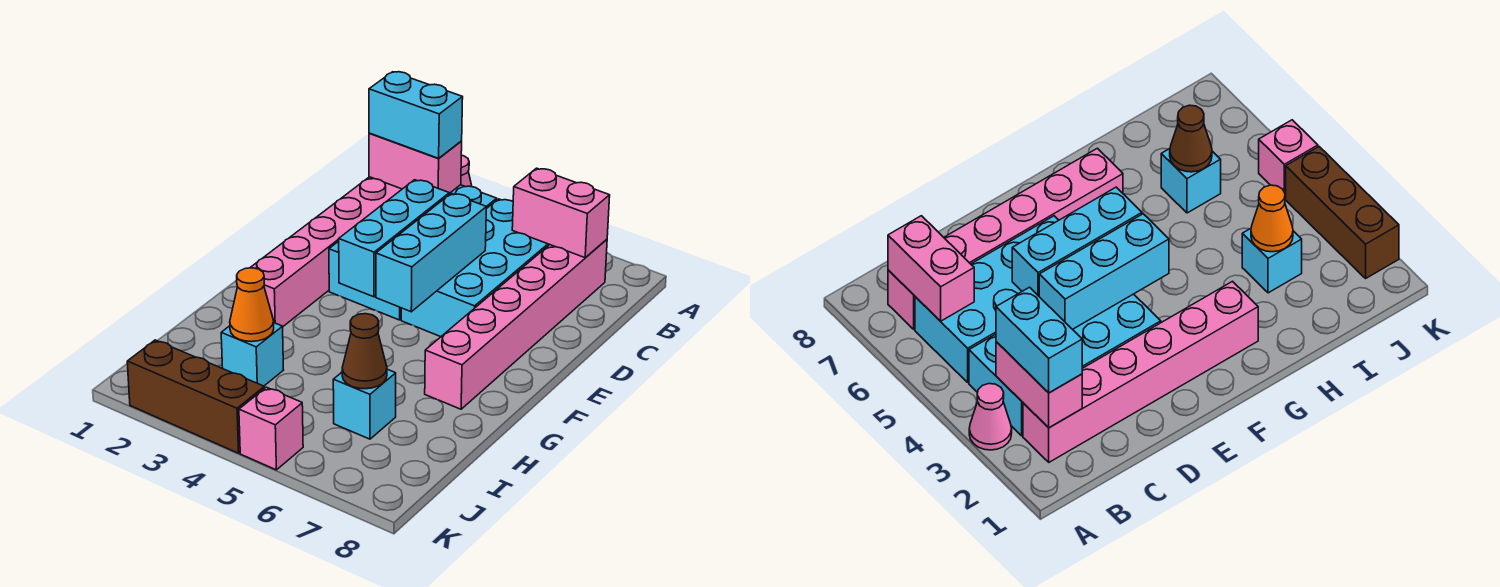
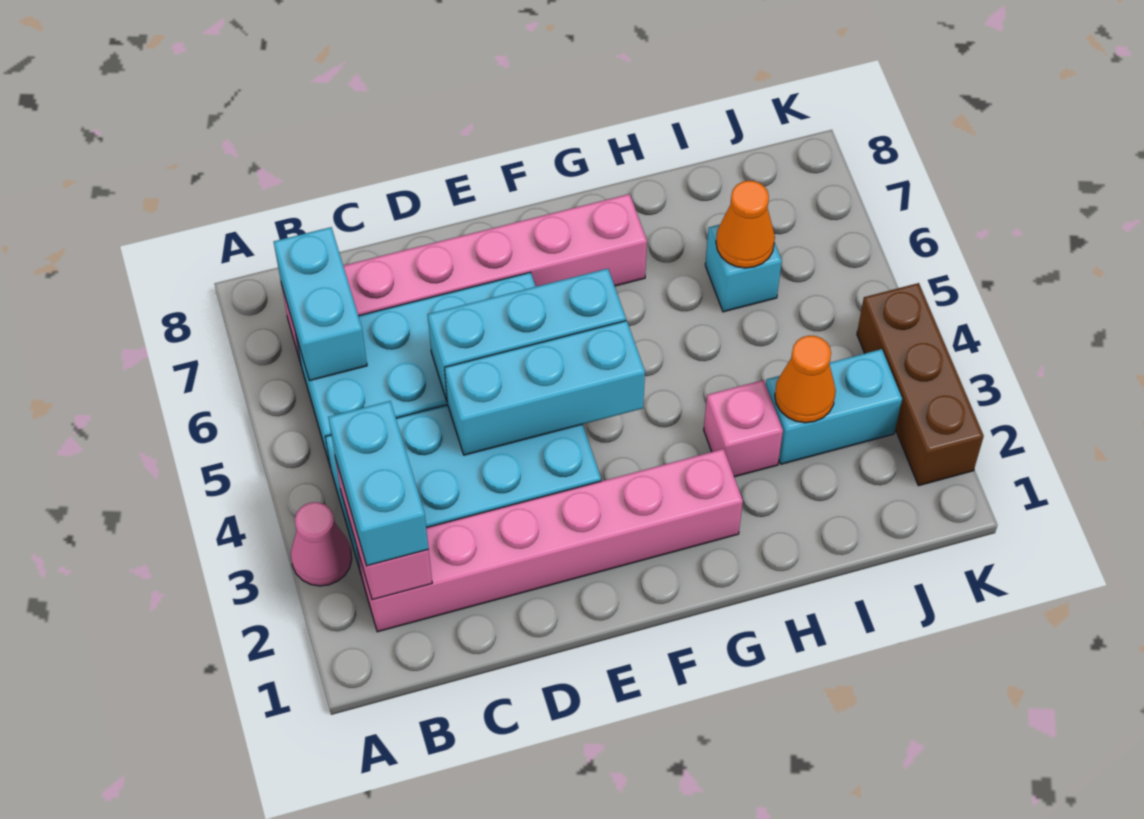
pink 1x2 brick [512,168,610,258] -> cyan 1x2 brick [274,227,367,381]
cyan 1x1 brick [221,323,283,386] -> cyan 1x2 brick [766,349,902,464]
brown 1x1 cone [342,314,387,389] -> orange 1x1 cone [716,181,775,268]
pink 1x1 brick [239,387,303,470] -> pink 1x1 brick moved to [704,380,783,477]

